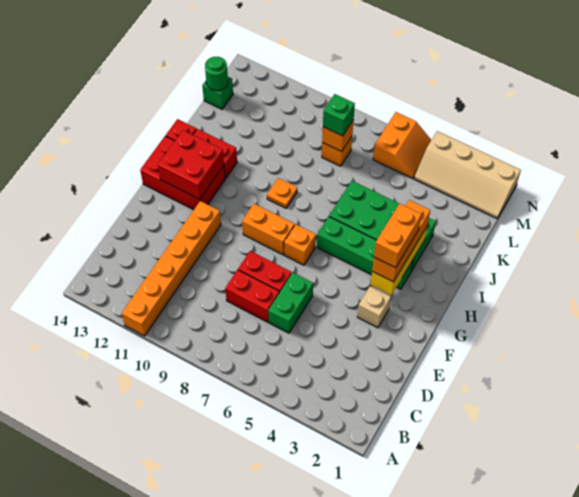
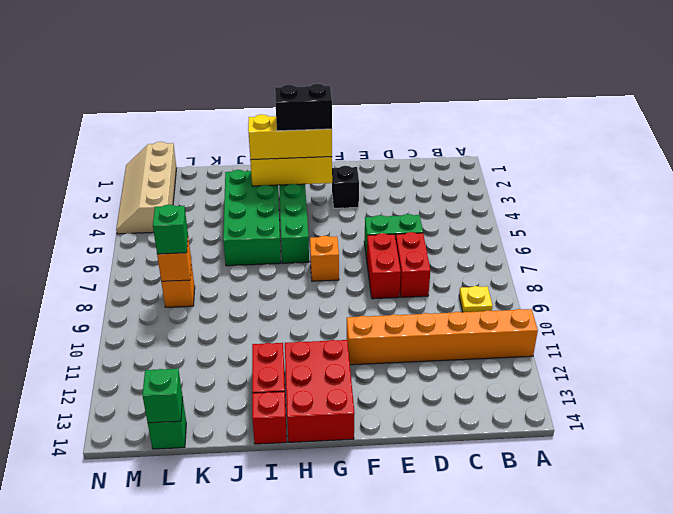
none -> yellow 1x1 plate [459,286,493,312]
tan 1x1 brick [357,286,391,328] -> black 1x1 brick [332,166,359,208]
orange 1x3 brick [372,200,430,282] -> yellow 1x3 brick [248,114,332,160]
orange 1x2 brick [374,204,422,268] -> black 1x2 brick [275,84,332,131]
orange 1x2 brick [242,204,295,255] -> none
red 2x2 brick [158,130,224,199] -> none
orange 1x1 plate [267,178,297,208] -> none
green 1x1 round brick [205,57,228,91] -> green 1x1 brick [142,369,183,423]
tan 2x4 slope [414,131,521,219] -> tan 2x4 slope turned to [116,142,177,234]
orange 2x2 slope [373,112,431,179] -> none

